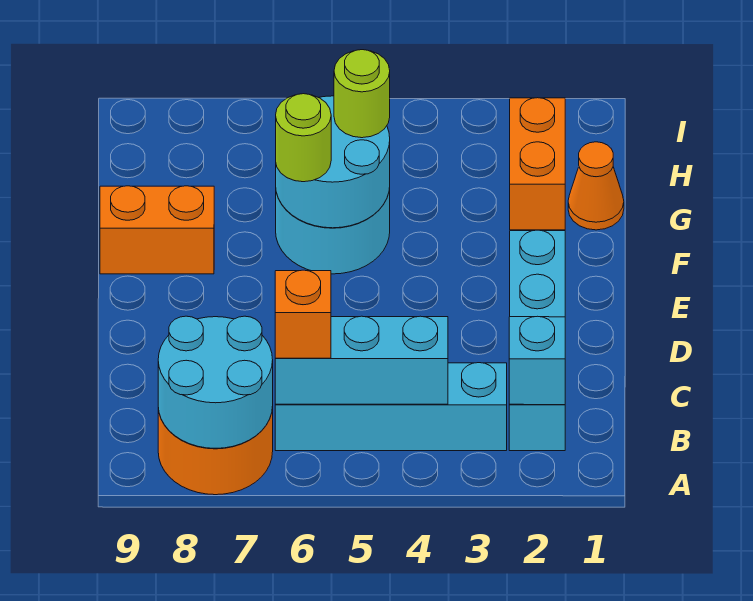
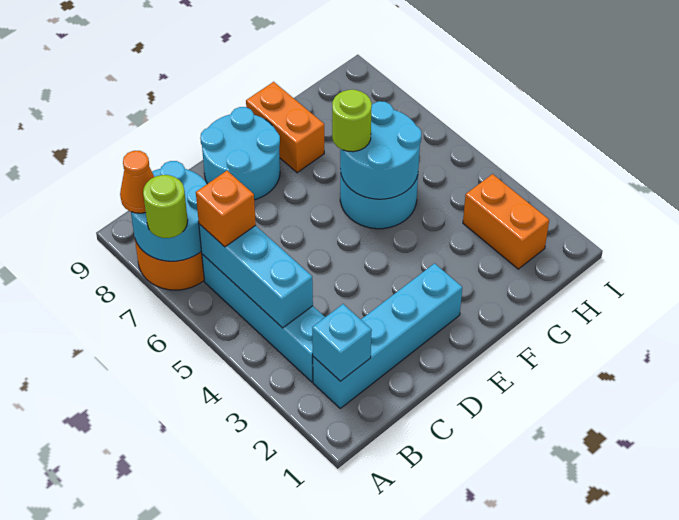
none -> cyan 2x2 round brick [200,107,280,200]
orange 1x1 cone [568,142,624,230] -> orange 1x1 cone moved to [120,151,154,213]
orange 1x2 brick [510,98,565,230] -> orange 1x2 brick turned to [463,174,549,269]
lime 1x1 round brick [334,50,390,138] -> lime 1x1 round brick moved to [143,175,188,238]

